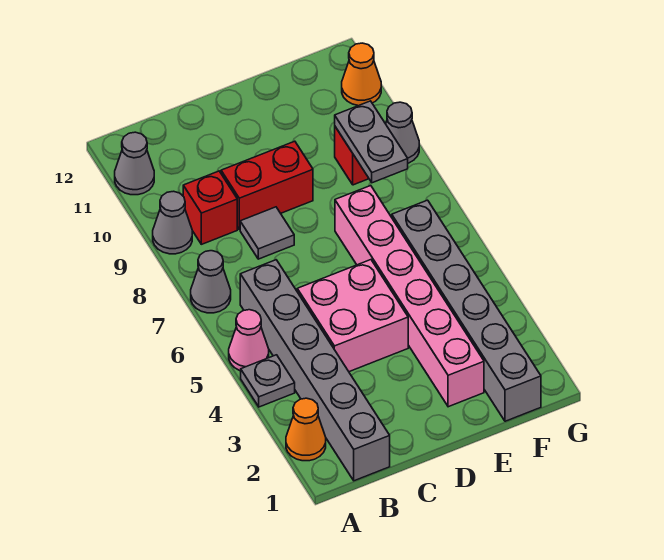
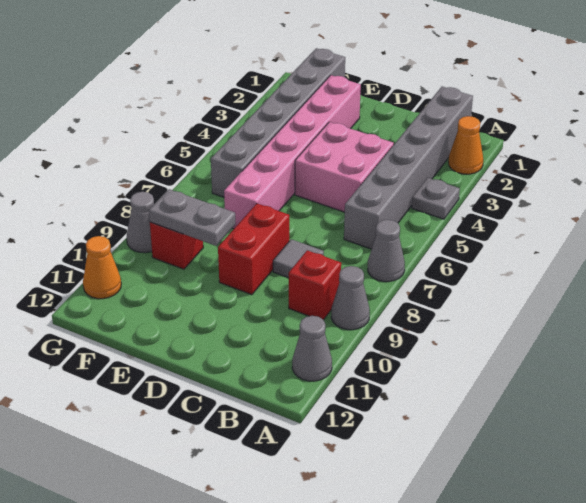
pink 1x1 cone [229,310,269,371] -> none
red 1x2 brick [221,141,313,230] -> red 1x2 brick turned to [218,204,289,295]
grey 1x2 plate [335,101,408,183] -> grey 1x2 plate turned to [149,189,235,246]

